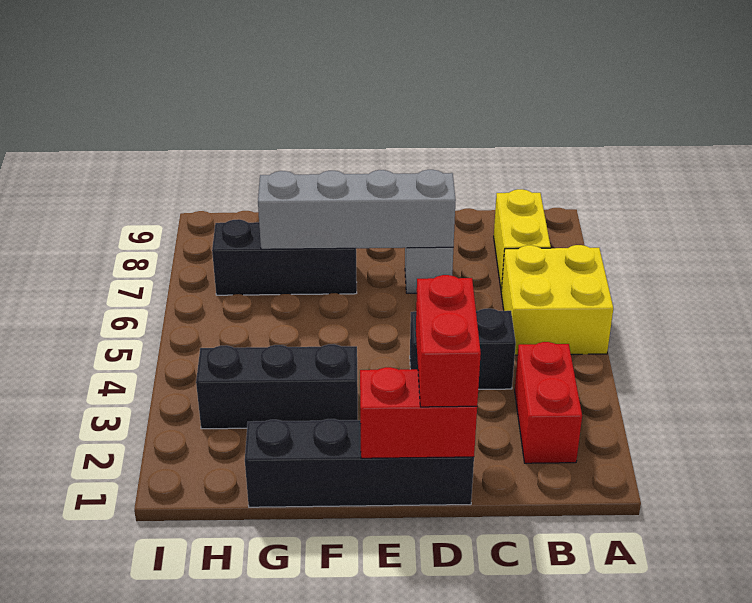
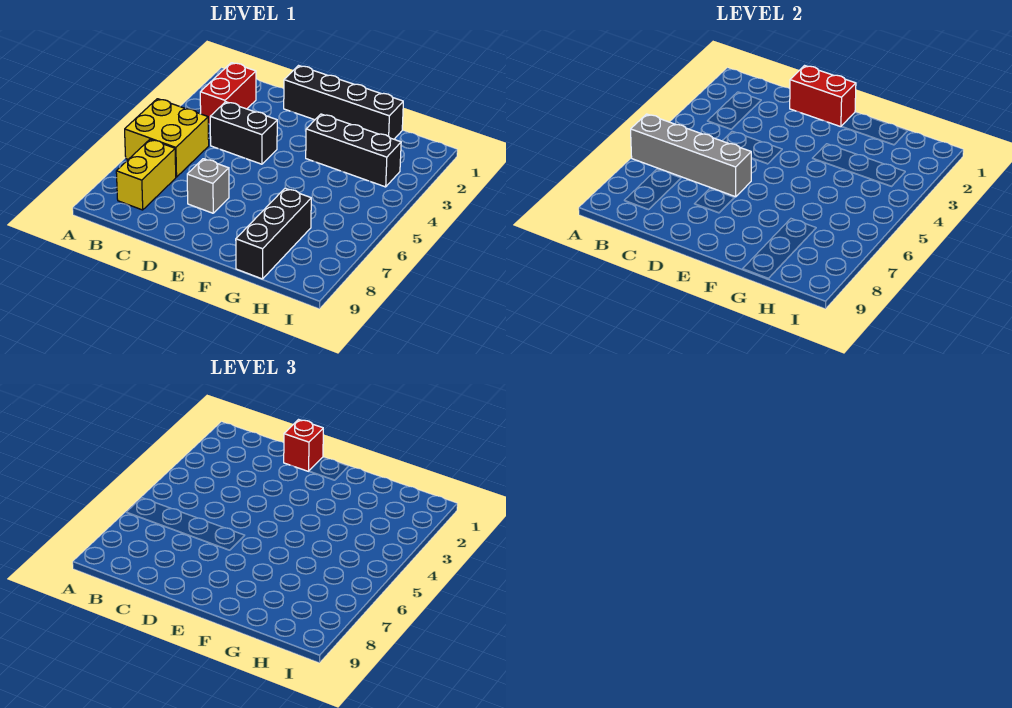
red 1x2 brick [416,275,481,407] -> red 1x1 brick [284,420,323,471]
grey 1x4 brick [258,170,456,249] -> grey 1x4 brick moved to [631,114,751,197]
black 1x3 brick [212,219,357,295] -> black 1x3 brick turned to [236,188,311,279]

